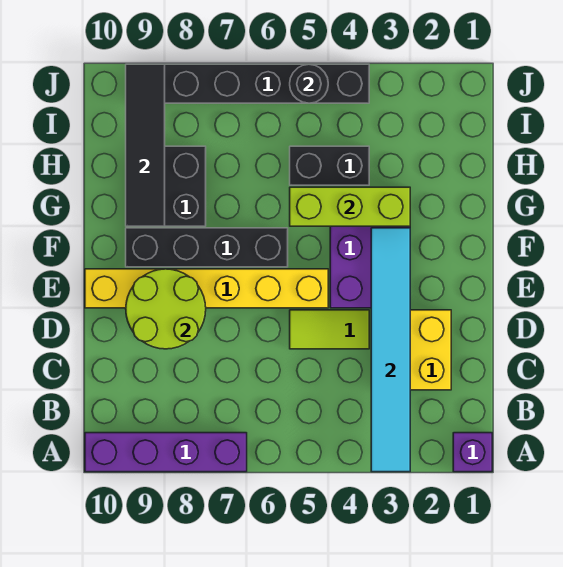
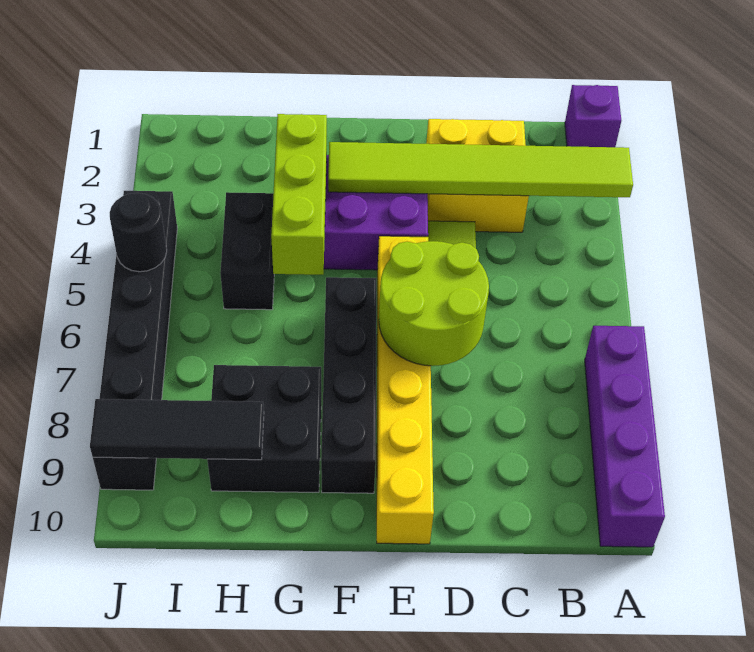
cyan 1x6 tile [371,228,410,472] -> lime 1x6 tile [328,142,633,197]
lime 2x2 round brick [126,269,206,349] -> lime 2x2 round brick moved to [379,241,489,366]
black 1x4 tile [126,64,165,226] -> black 1x3 tile [90,399,264,460]

